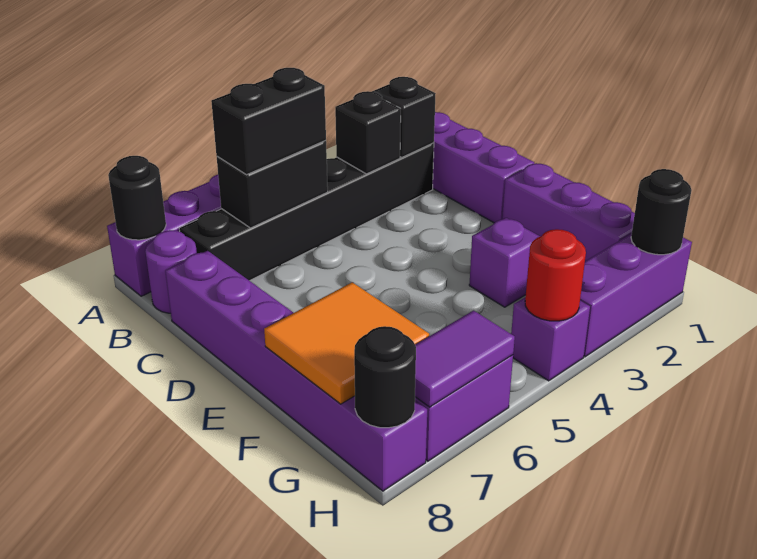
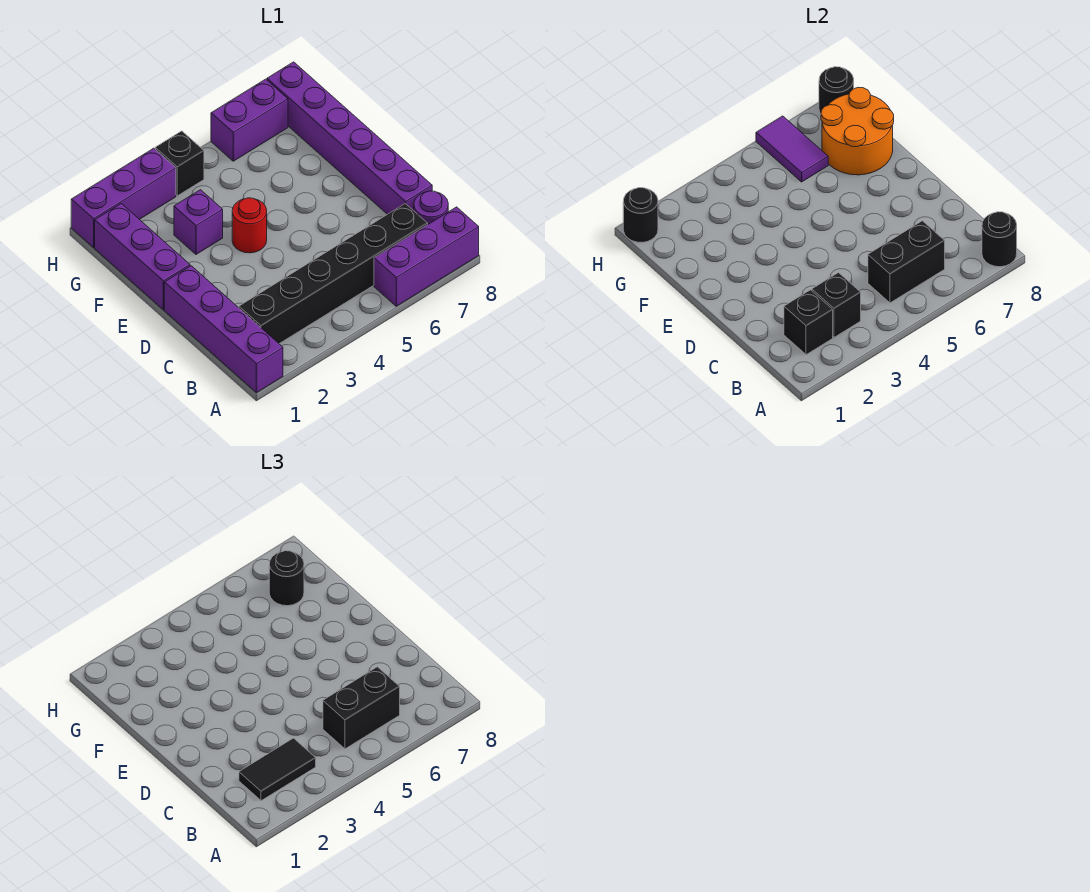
none -> black 1x2 tile [239,738,316,801]
orange 2x2 tile [264,282,429,404] -> orange 2x2 round brick [821,88,894,175]
none -> black 1x1 round brick [269,551,304,606]
purple 1x1 brick [511,298,590,381] -> black 1x1 brick [155,131,204,196]
red 1x1 round brick [525,229,586,321] -> red 1x1 round brick moved to [232,198,267,253]
purple 1x2 tile [415,311,515,407] -> purple 1x2 tile turned to [756,116,828,182]

